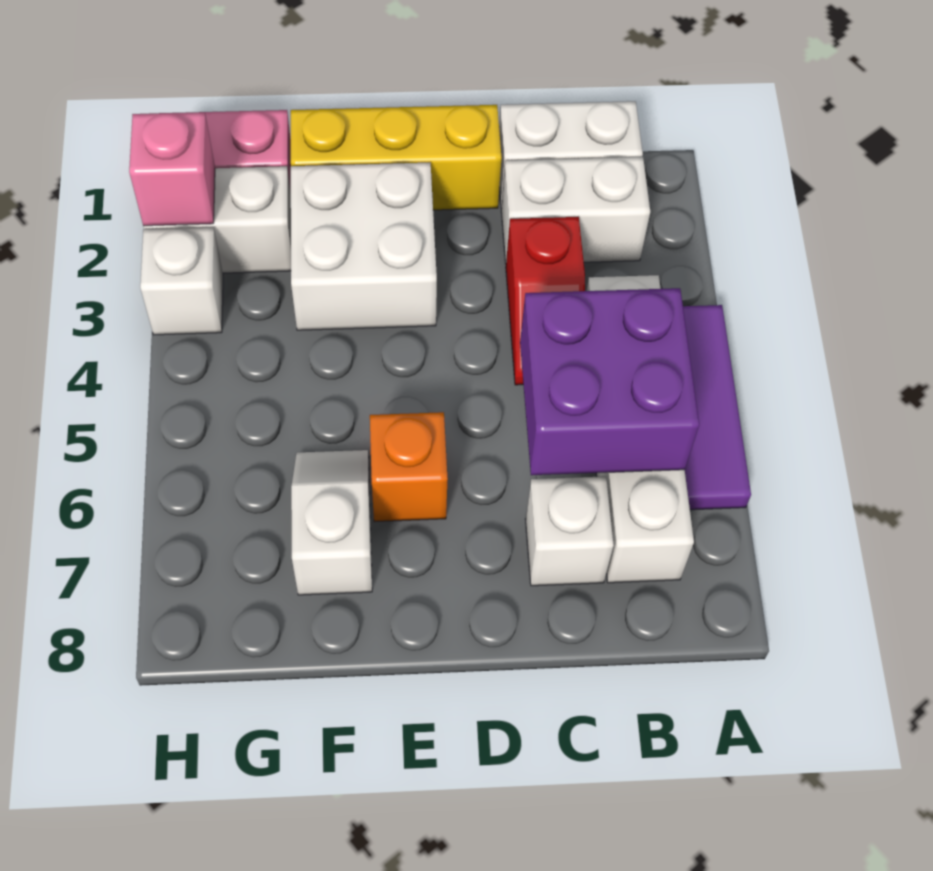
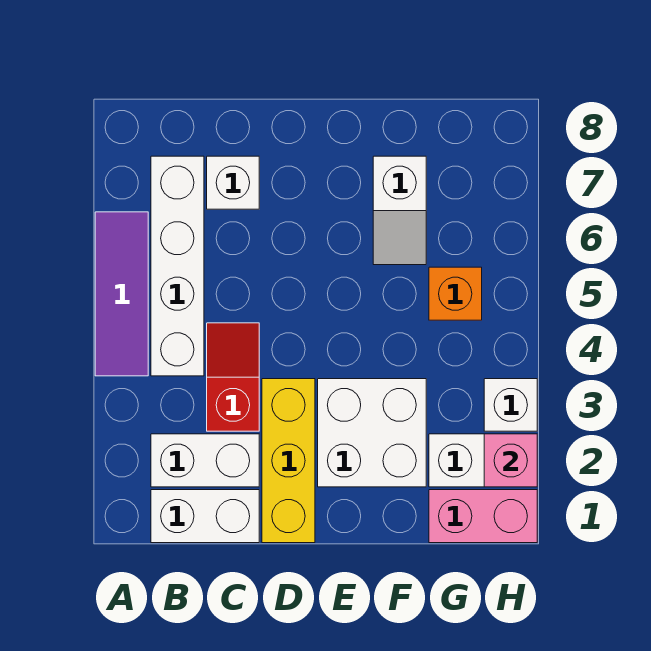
purple 2x2 brick [520,288,699,475] -> none
yellow 1x3 brick [291,105,502,210] -> yellow 1x3 brick turned to [262,379,315,543]
orange 1x1 brick [370,412,448,522] -> orange 1x1 brick moved to [429,267,482,320]

